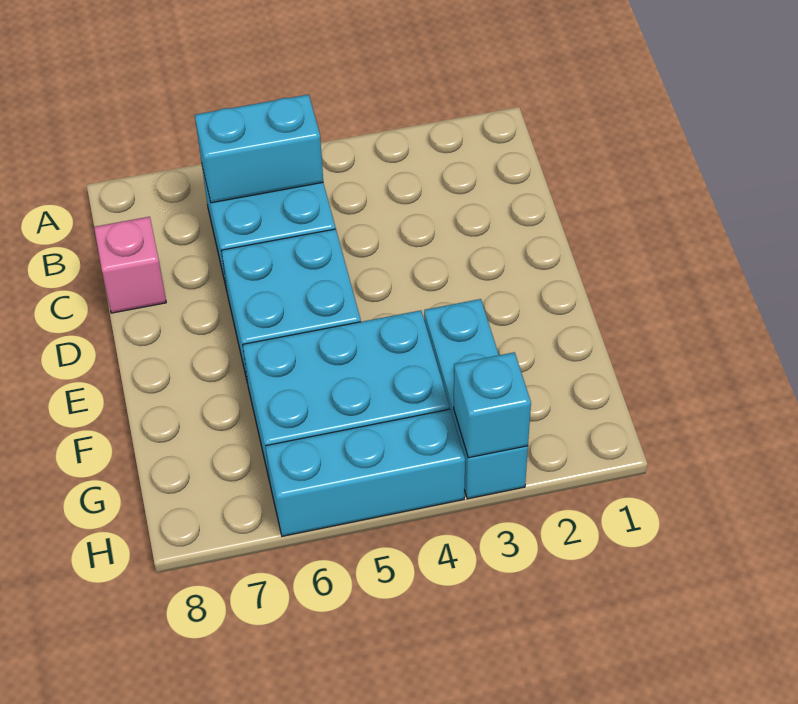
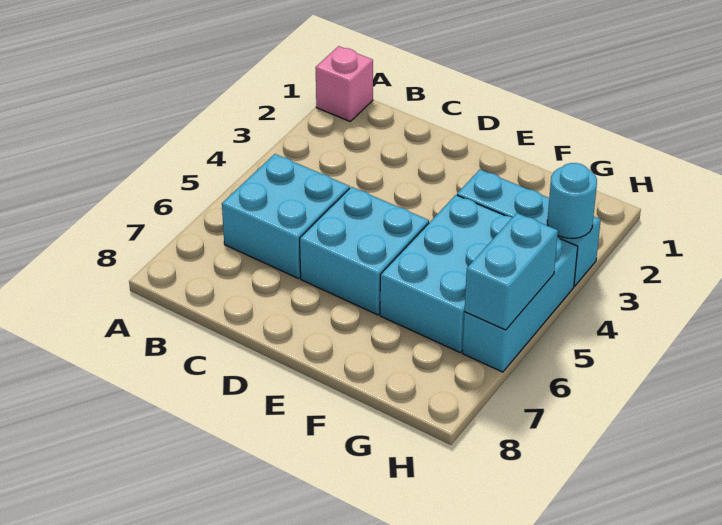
cyan 1x2 brick [195,95,323,203] -> cyan 1x2 brick moved to [465,213,558,330]
pink 1x1 brick [94,217,166,313] -> pink 1x1 brick moved to [316,46,373,121]
cyan 1x1 brick [454,352,531,458] -> cyan 1x1 round brick [547,163,597,239]

